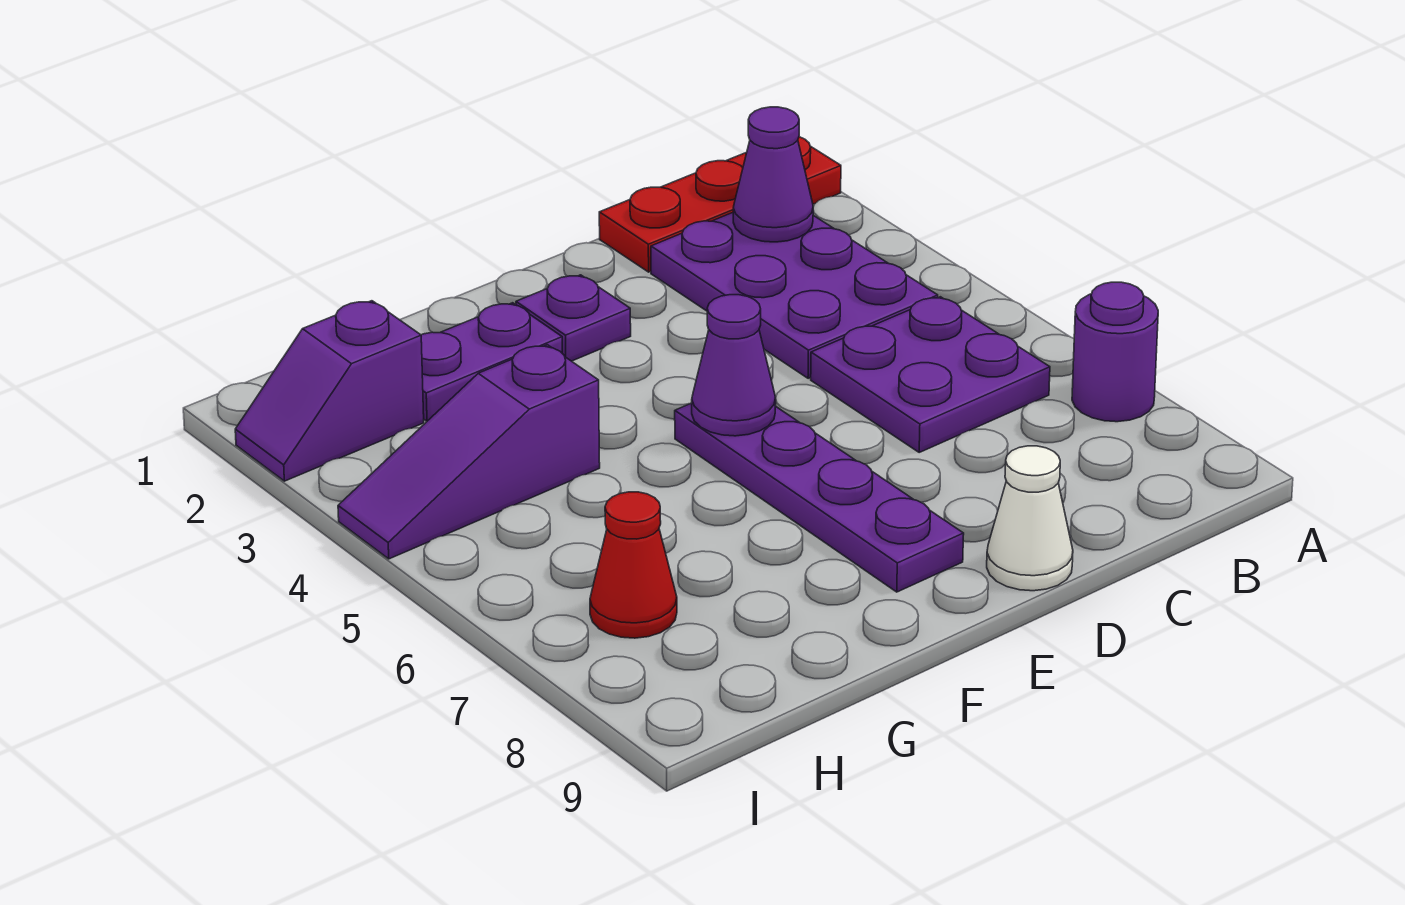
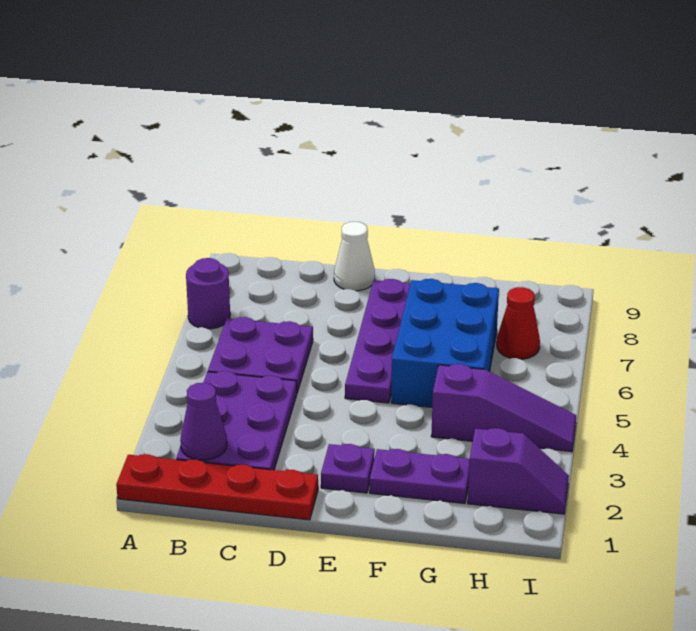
red 1x3 plate [599,137,841,272] -> red 1x4 plate [116,454,318,520]
purple 1x1 cone [692,295,776,436] -> none
none -> blue 2x3 brick [391,279,499,407]

